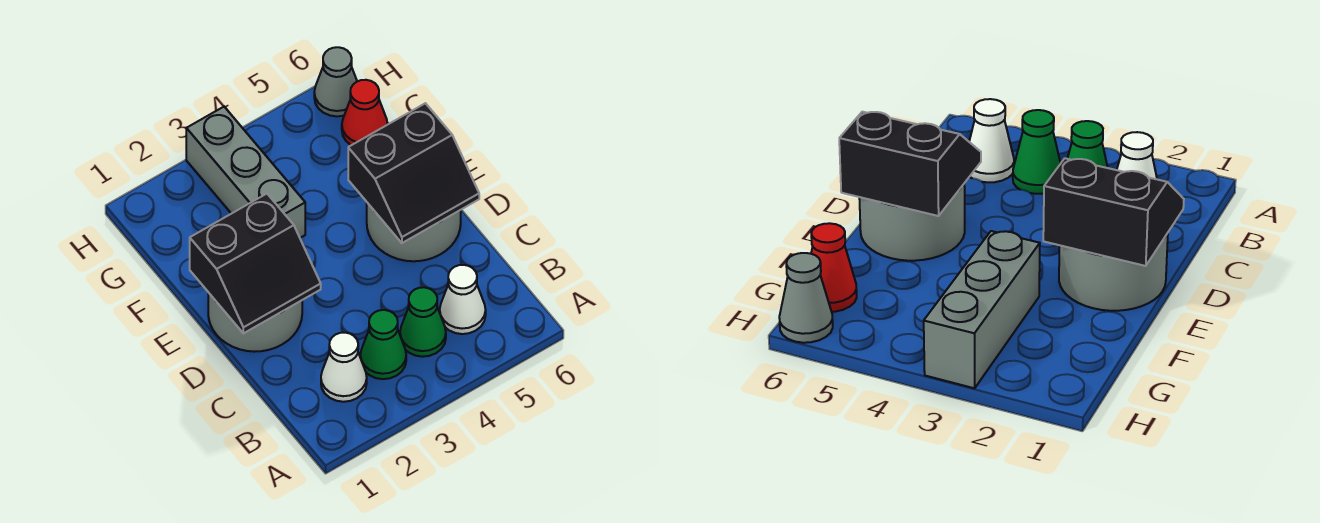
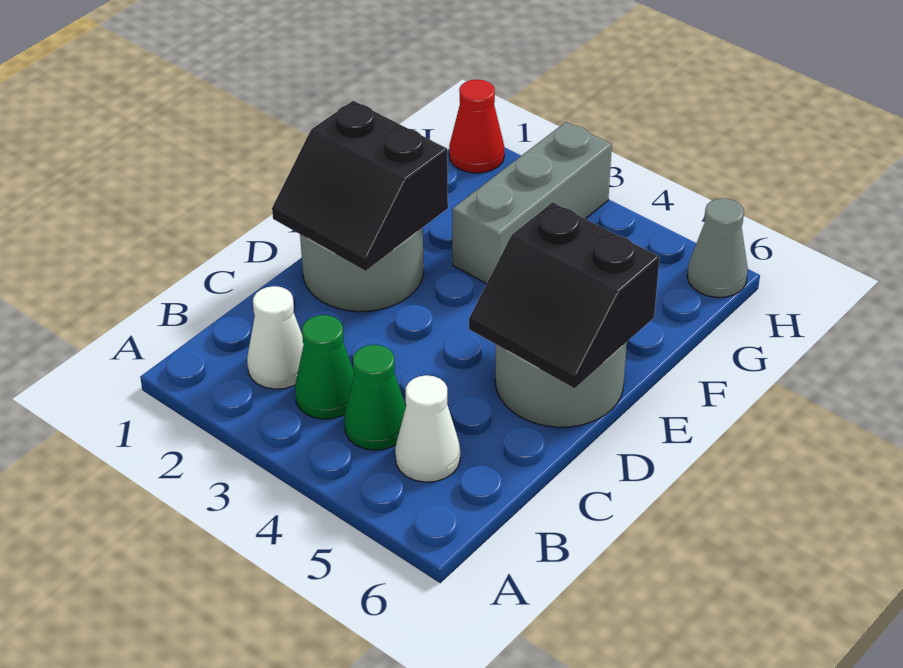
red 1x1 cone [342,80,388,145] -> red 1x1 cone moved to [449,80,504,173]

